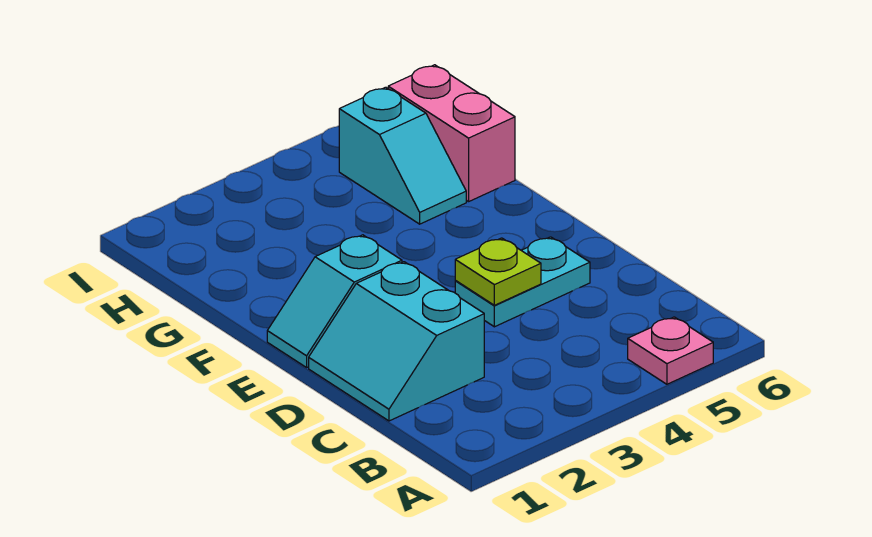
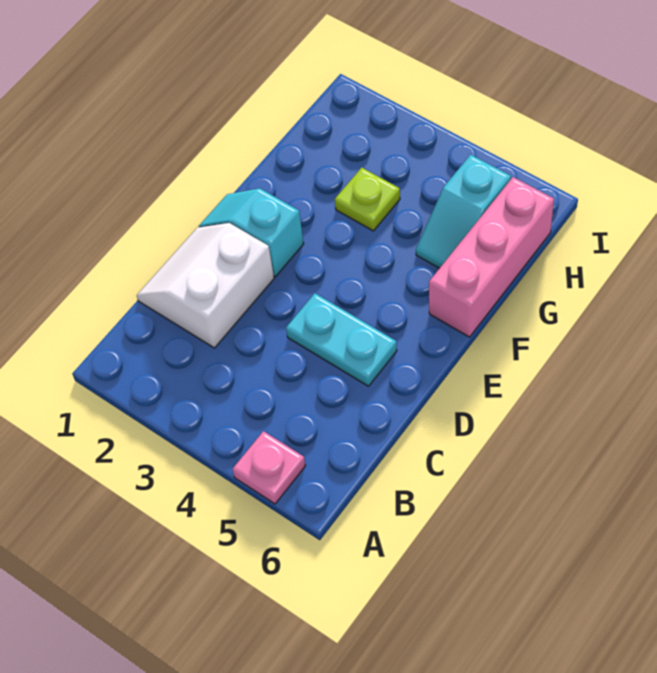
cyan 2x2 slope [309,262,484,421] -> white 2x2 slope [137,223,274,348]
lime 1x1 plate [455,238,541,305] -> lime 1x1 plate moved to [335,168,400,231]
pink 1x2 brick [388,65,515,202] -> pink 1x3 brick [429,177,554,337]

